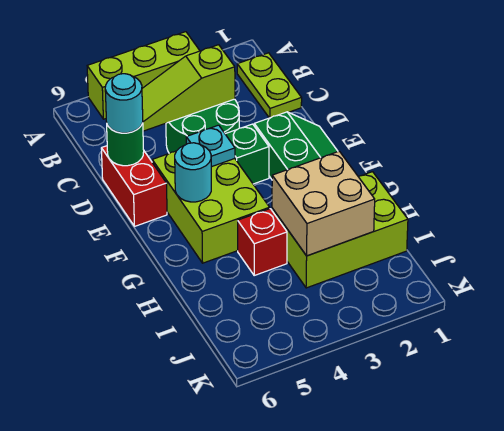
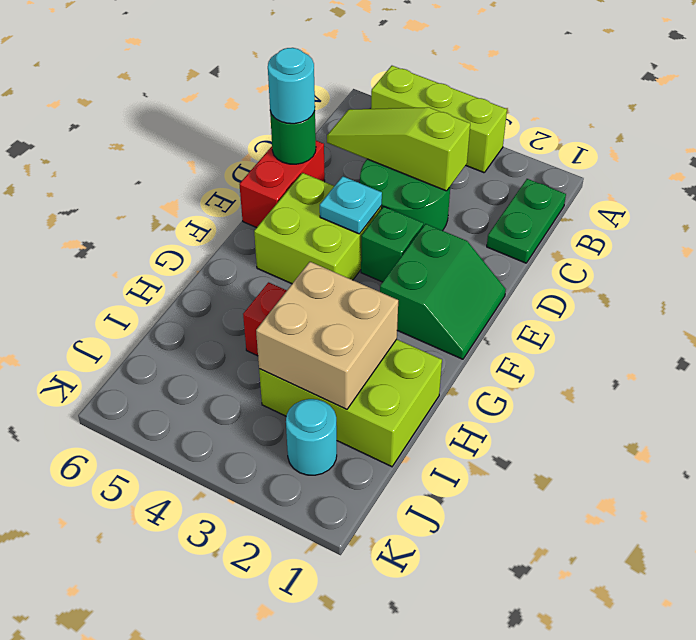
lime 1x2 plate [237,53,302,118] -> green 1x2 plate [487,179,566,263]
lime 2x3 brick [152,151,270,263] -> lime 2x2 brick [254,173,382,284]
cyan 1x1 round brick [175,143,211,202] -> cyan 1x1 round brick moved to [286,399,337,475]

